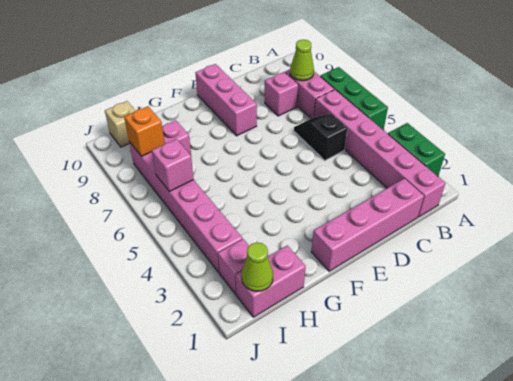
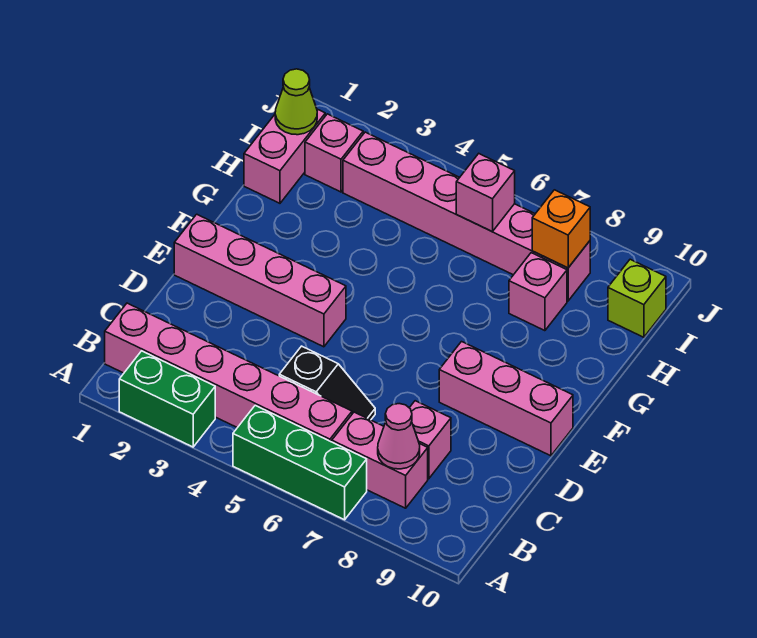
lime 1x1 cone [290,40,314,81] -> pink 1x1 cone [378,404,420,469]
pink 1x4 brick [311,179,424,271] -> pink 1x4 brick turned to [174,214,346,347]
tan 1x1 brick [105,101,135,147] -> lime 1x1 brick [608,259,666,337]

